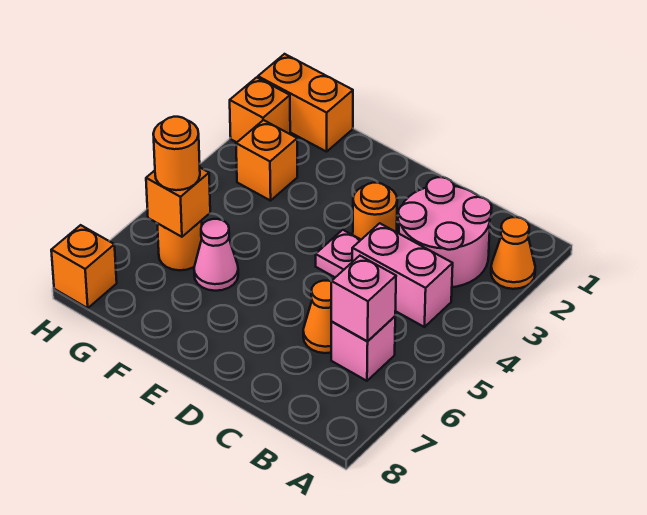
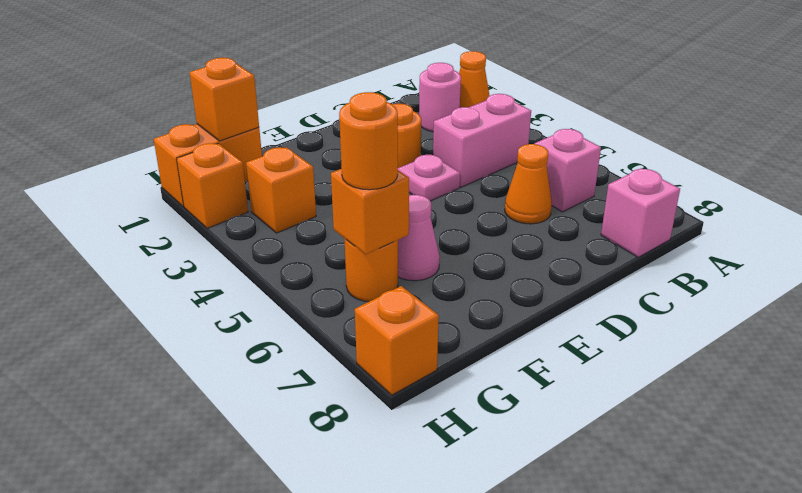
pink 2x2 round brick [398,177,492,287] -> pink 1x1 round brick [419,63,461,132]
pink 1x1 brick [331,256,396,341] -> pink 1x1 brick moved to [601,168,680,257]
none -> orange 1x1 brick [190,58,259,141]

